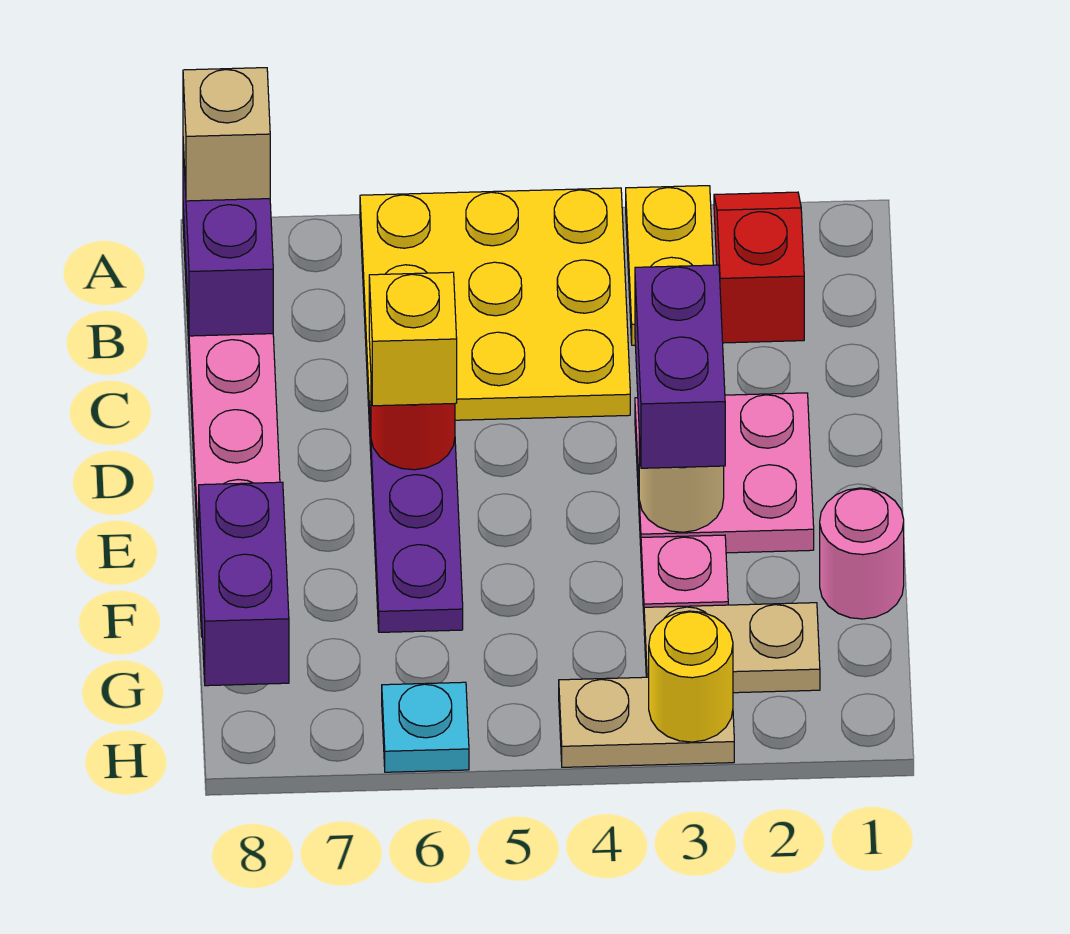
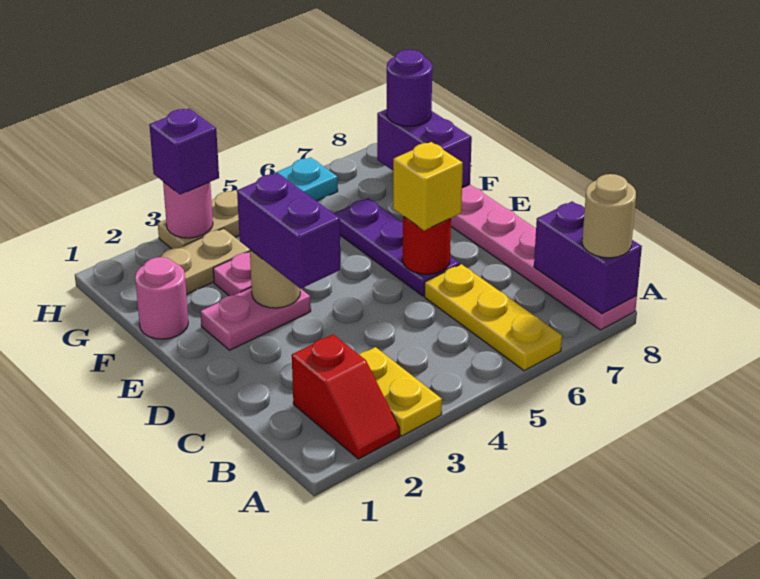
yellow 3x3 plate [360,188,630,420] -> yellow 1x3 plate [425,264,562,371]
tan 1x1 brick [183,68,270,201] -> tan 1x1 round brick [582,174,636,258]
pink 2x2 plate [635,393,814,553] -> pink 1x2 plate [200,287,311,350]
none -> purple 1x1 round brick [387,50,432,126]
yellow 1x1 round brick [649,611,733,742] -> pink 1x1 round brick [163,182,213,238]
none -> purple 1x1 brick [149,109,219,194]

